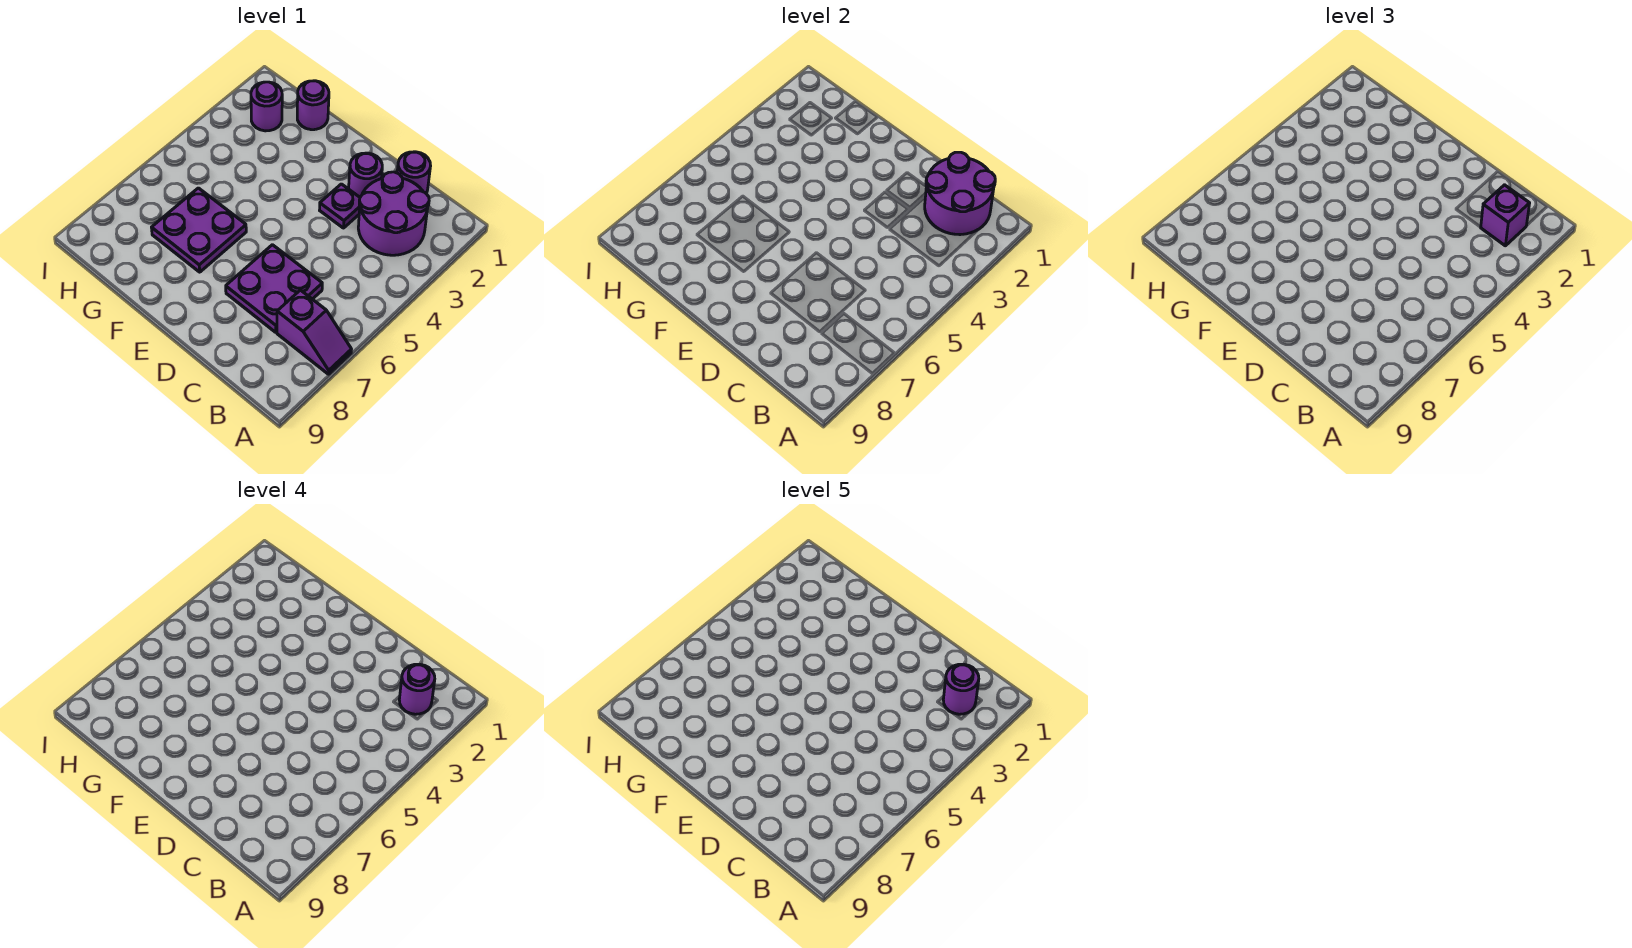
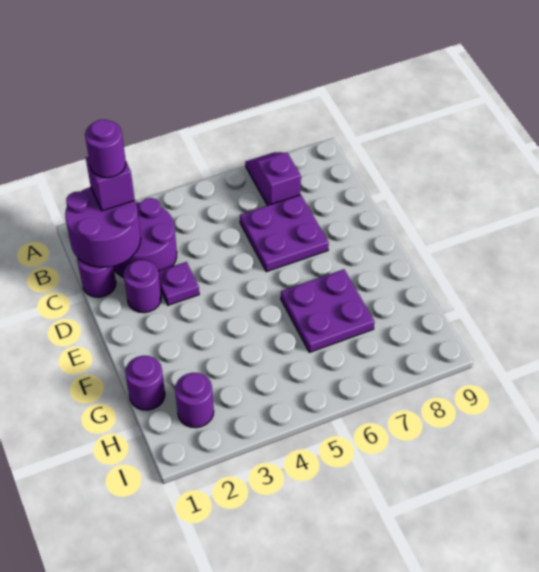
purple 1x1 round brick [943,664,979,714] -> none

